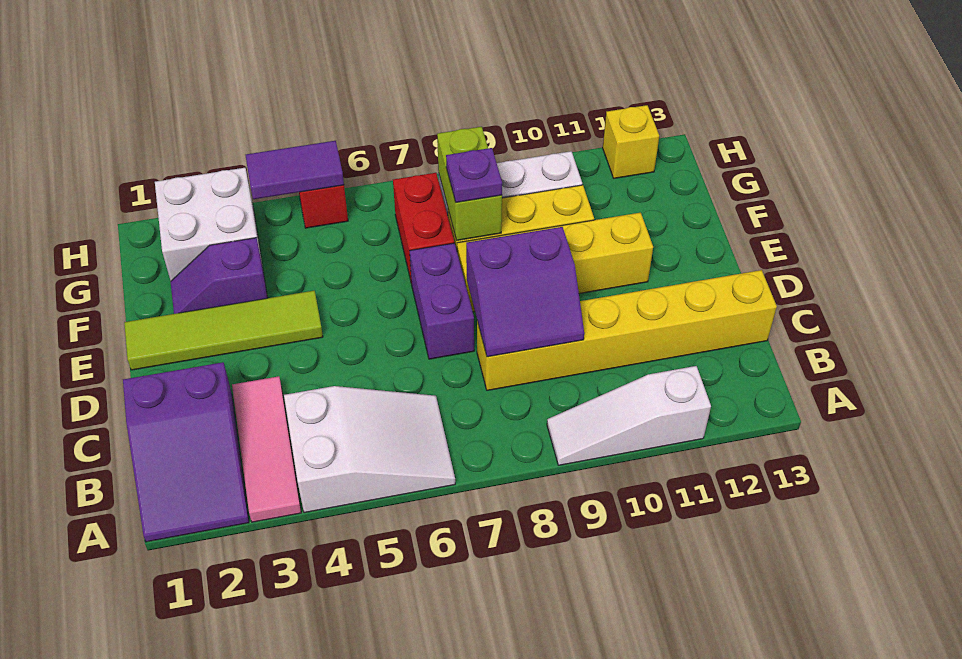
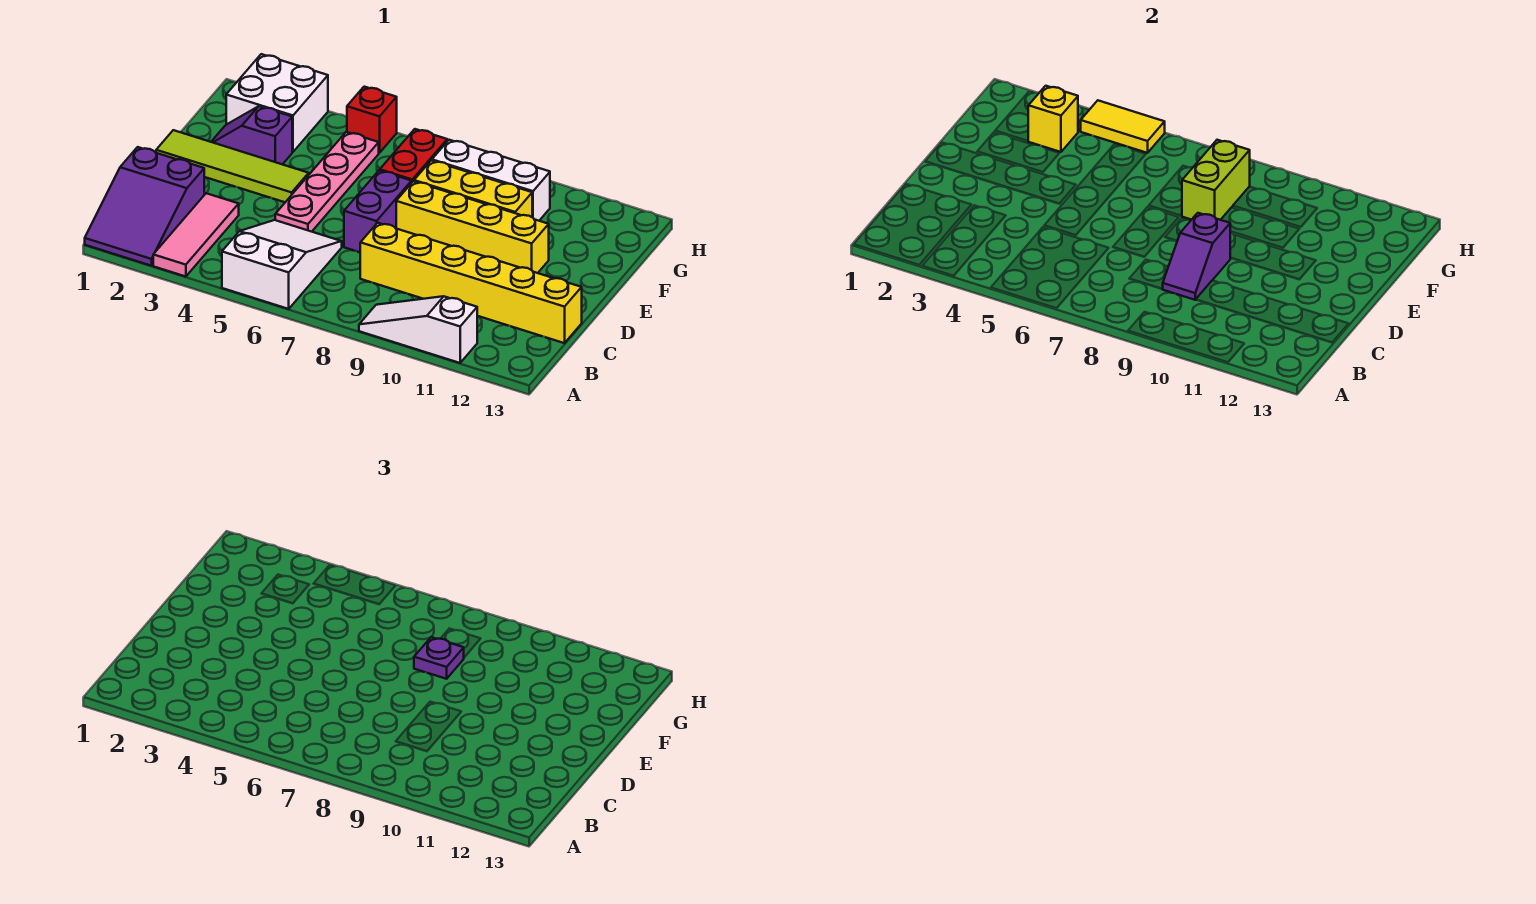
white 2x3 slope [284,386,455,513] -> white 2x3 slope turned to [222,220,342,309]
purple 2x2 slope [466,227,584,357] -> purple 1x2 slope [1163,213,1231,300]
none -> pink 1x4 plate [275,132,379,232]
purple 1x2 tile [246,141,344,199] -> yellow 1x2 tile [1081,101,1165,153]
yellow 1x1 brick [603,105,659,178] -> yellow 1x1 brick moved to [1028,86,1078,152]

